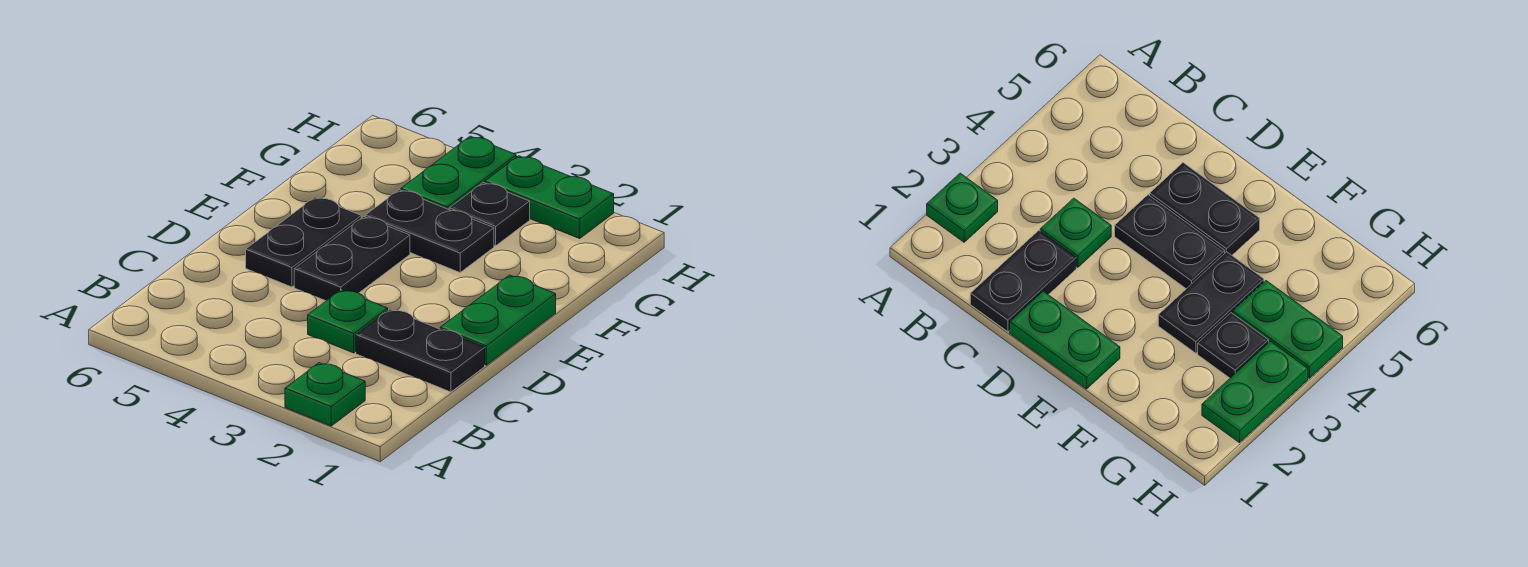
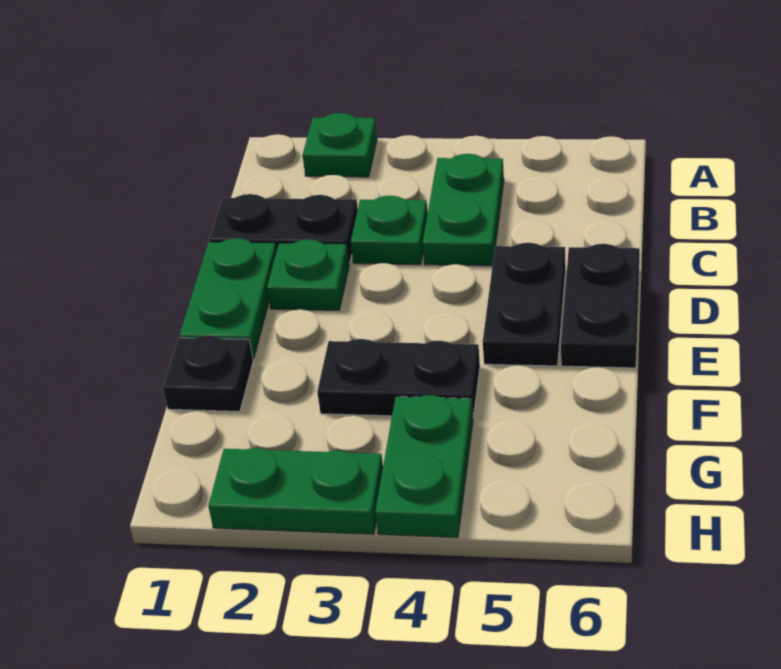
none -> green 1x2 plate [423,154,504,266]
none -> green 1x1 plate [267,239,349,310]
black 1x2 plate [294,217,410,301] -> black 1x2 plate moved to [561,244,640,368]
black 1x1 plate [449,183,530,246] -> black 1x1 plate moved to [163,335,253,412]

